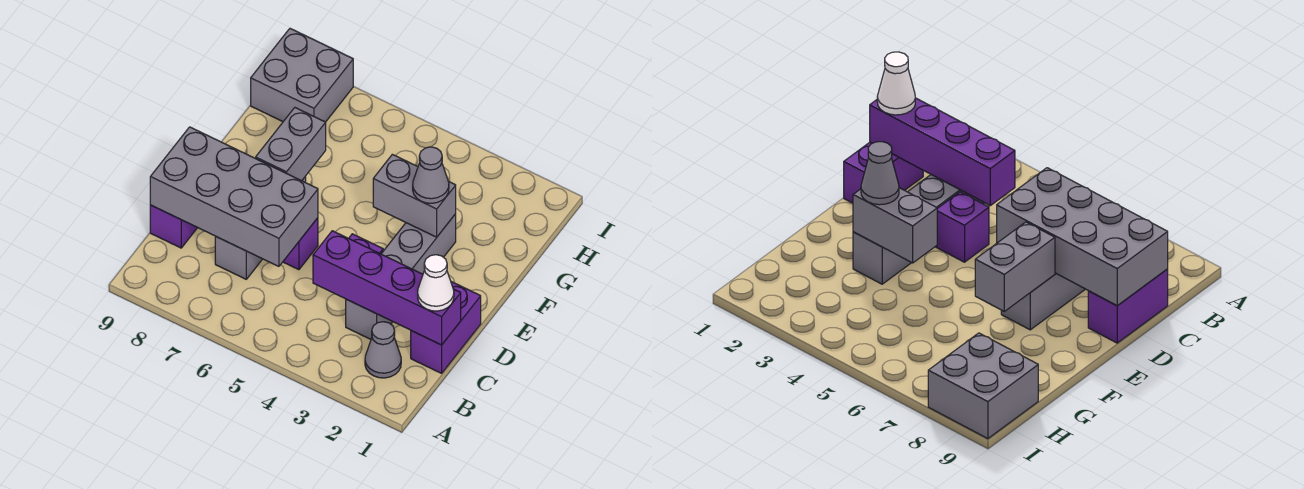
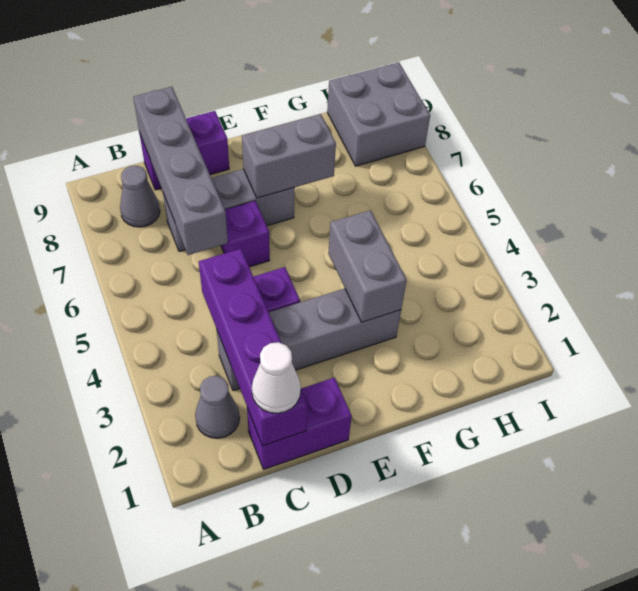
grey 2x4 brick [150,127,318,266] -> grey 1x4 brick [133,87,228,255]
grey 1x1 cone [413,147,449,203] -> grey 1x1 cone moved to [120,166,160,227]

